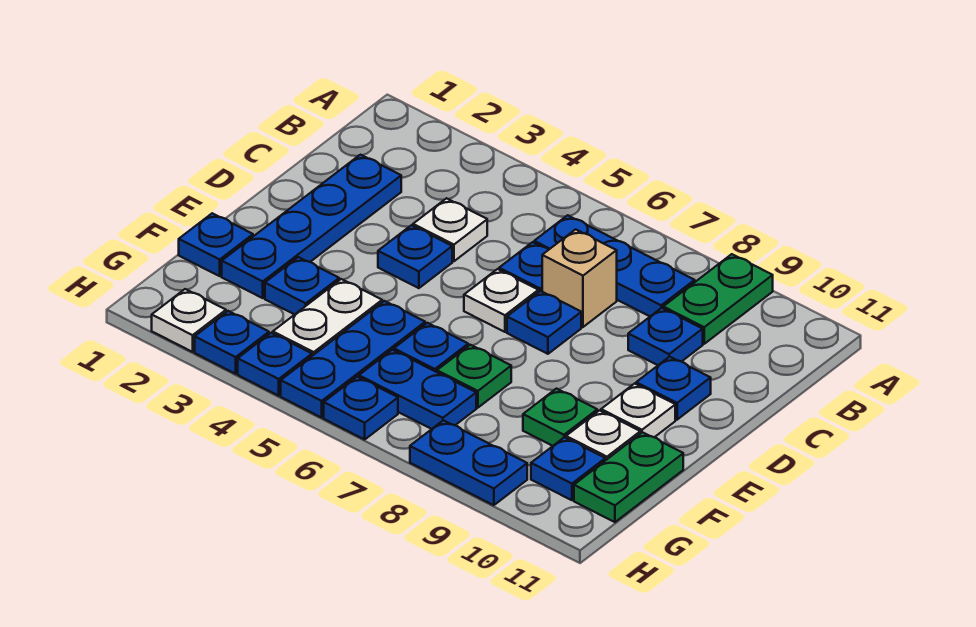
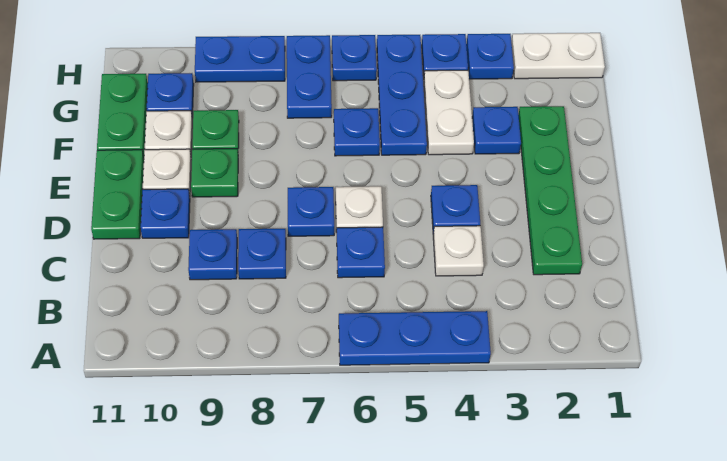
green 1x2 plate [663,254,773,344] -> green 1x2 plate moved to [91,150,144,239]
blue 1x3 plate [534,215,695,316] -> blue 1x3 plate moved to [339,311,491,365]
blue 1x4 plate [222,155,401,298] -> green 1x4 plate [518,106,582,275]
tan 1x1 brick [542,229,617,327] -> none
blue 1x1 plate [179,213,253,276] -> blue 1x1 plate moved to [238,229,286,279]
green 1x1 plate [437,345,511,408] -> green 1x1 plate moved to [191,149,238,197]
blue 1x2 plate [359,350,476,429] -> blue 1x2 plate turned to [287,35,332,118]
white 1x1 plate [152,289,226,352] -> white 1x2 plate [511,33,605,79]

